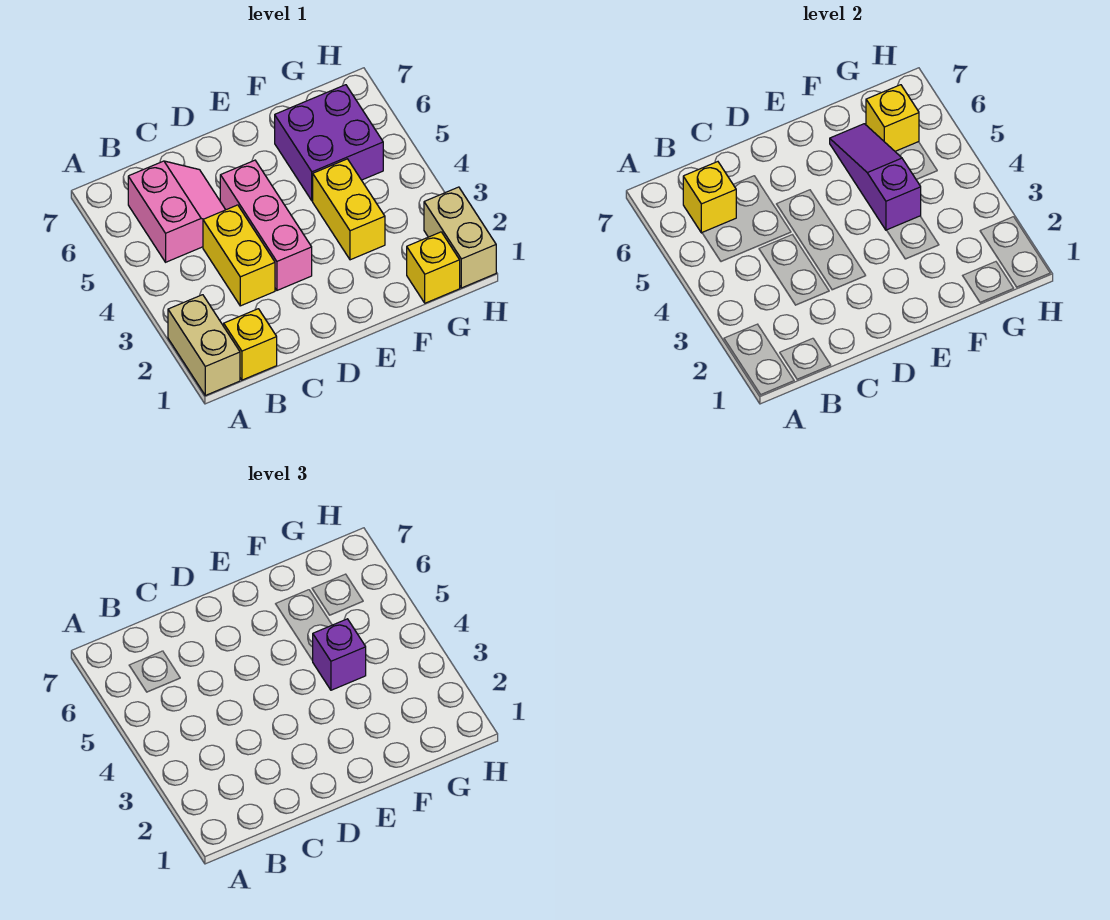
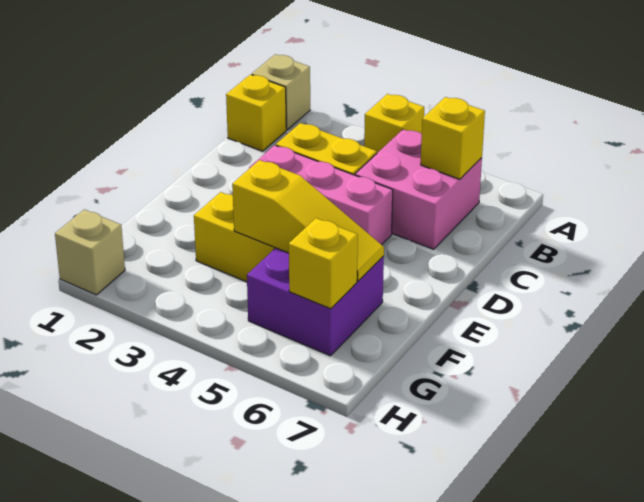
tan 1x2 brick [168,295,240,395] -> tan 1x1 brick [252,54,310,130]
pink 2x2 slope [128,161,225,262] -> pink 2x2 brick [355,129,482,249]
purple 1x3 slope [830,124,921,230] -> yellow 1x3 slope [232,160,384,281]
purple 1x1 brick [313,619,366,690] -> none
yellow 1x1 brick [407,232,460,303] -> yellow 1x1 brick moved to [364,94,424,153]
tan 1x2 brick [424,187,496,288] -> tan 1x1 brick [55,209,125,295]

